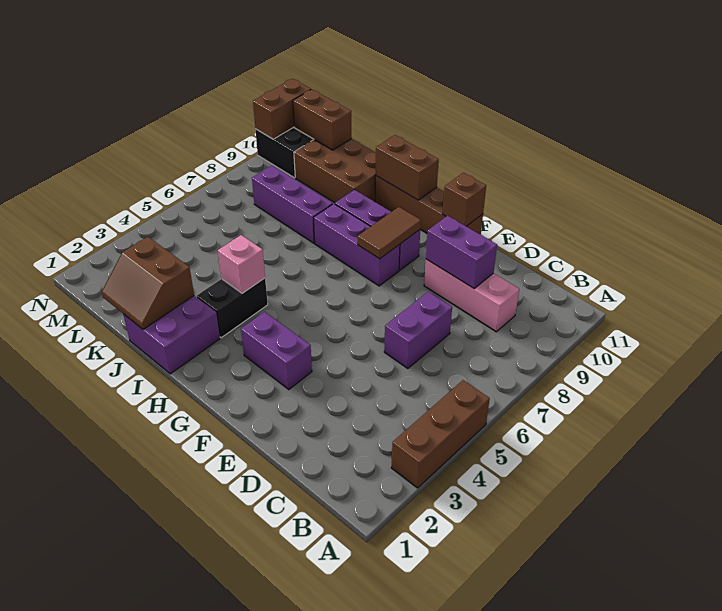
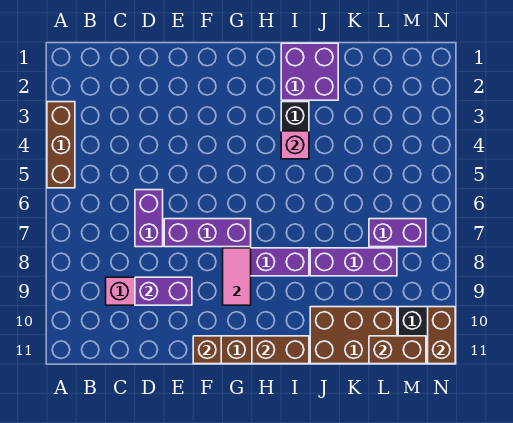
purple 1x2 brick [241,312,312,389] -> purple 1x2 brick moved to [369,219,426,247]
brown 1x2 tile [358,207,421,259] -> pink 1x2 tile [223,248,251,305]
purple 1x3 brick [335,190,420,270] -> purple 1x3 brick moved to [164,219,251,247]
brown 2x2 slope [102,237,194,329] -> none

